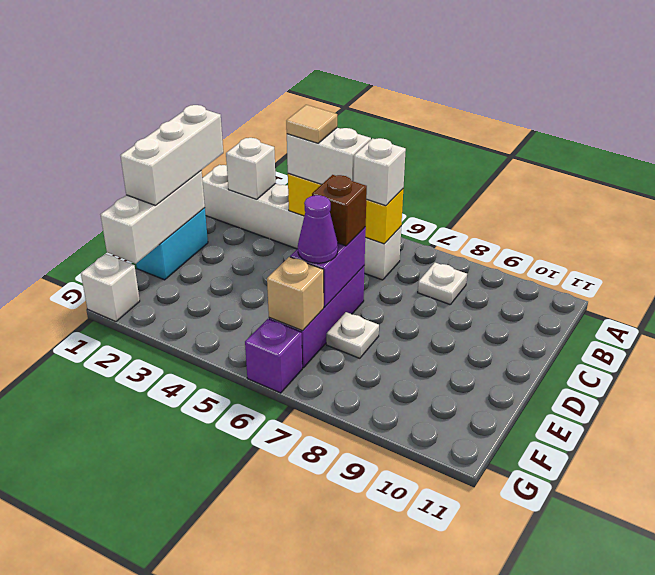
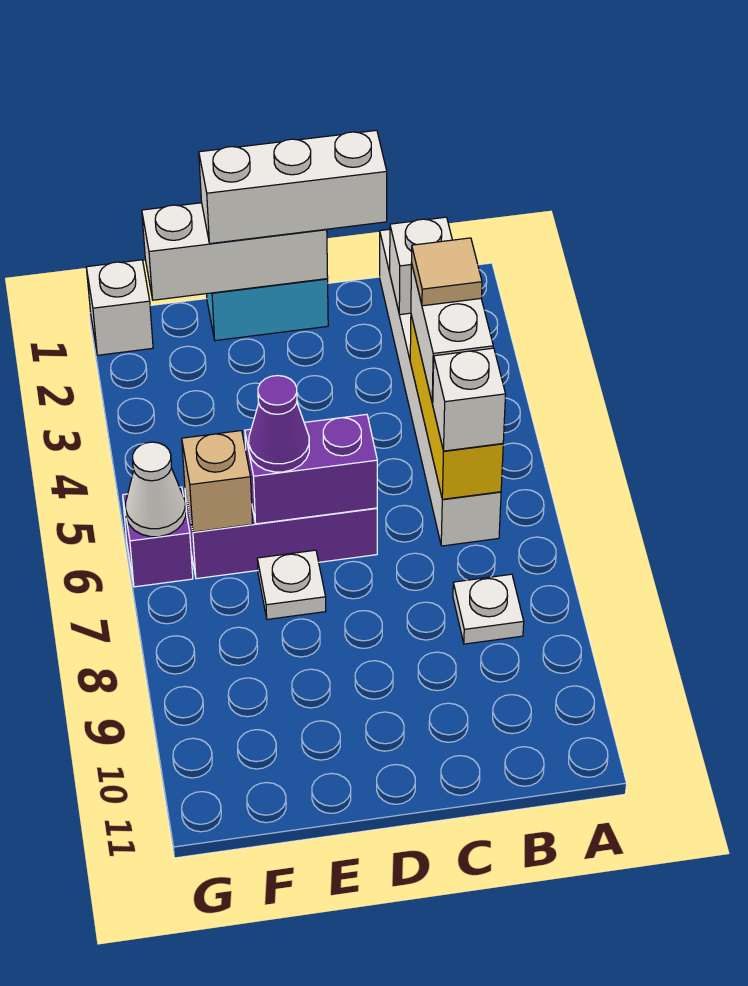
brown 1x1 brick [312,175,367,246] -> none
none -> white 1x1 cone [125,442,186,537]

